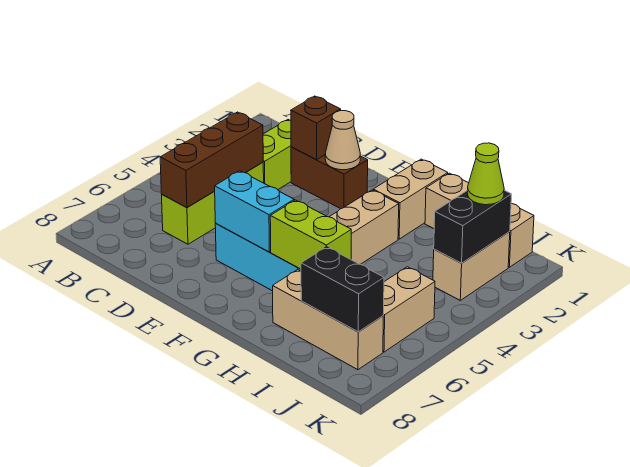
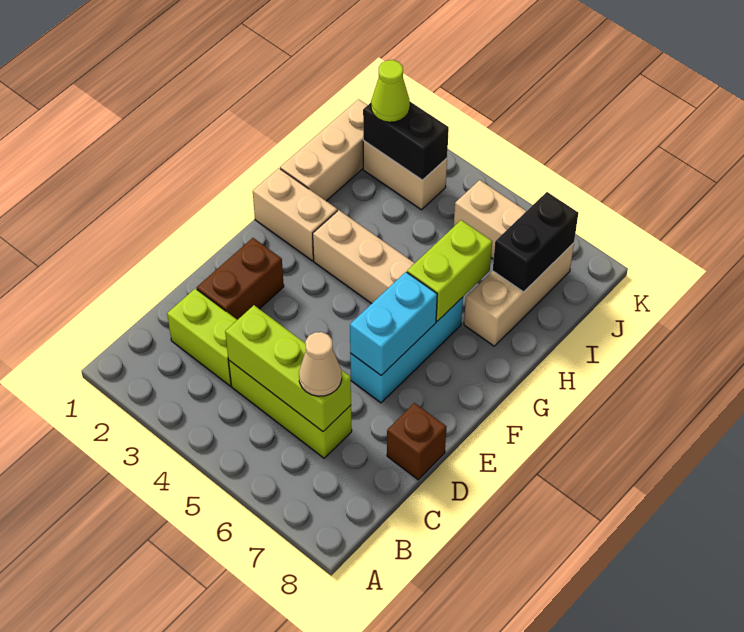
brown 1x3 brick [160,112,263,208] -> lime 1x3 brick [225,305,351,431]
brown 1x1 brick [291,96,341,160] -> brown 1x1 brick moved to [387,403,446,480]
tan 1x1 cone [325,111,360,170] -> tan 1x1 cone moved to [299,332,342,396]

